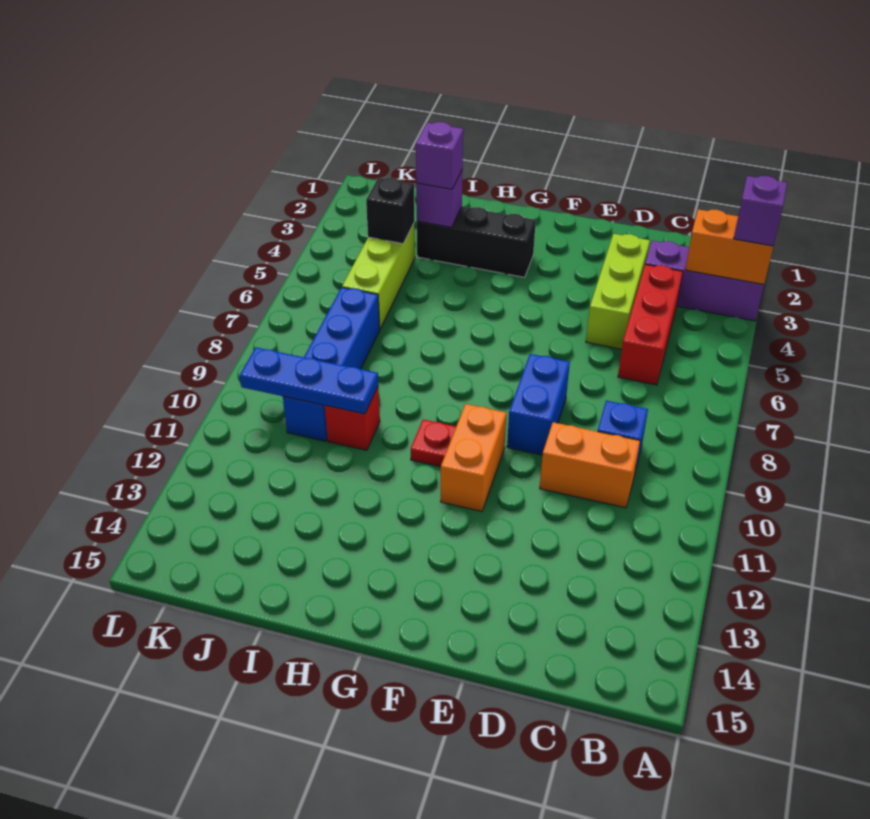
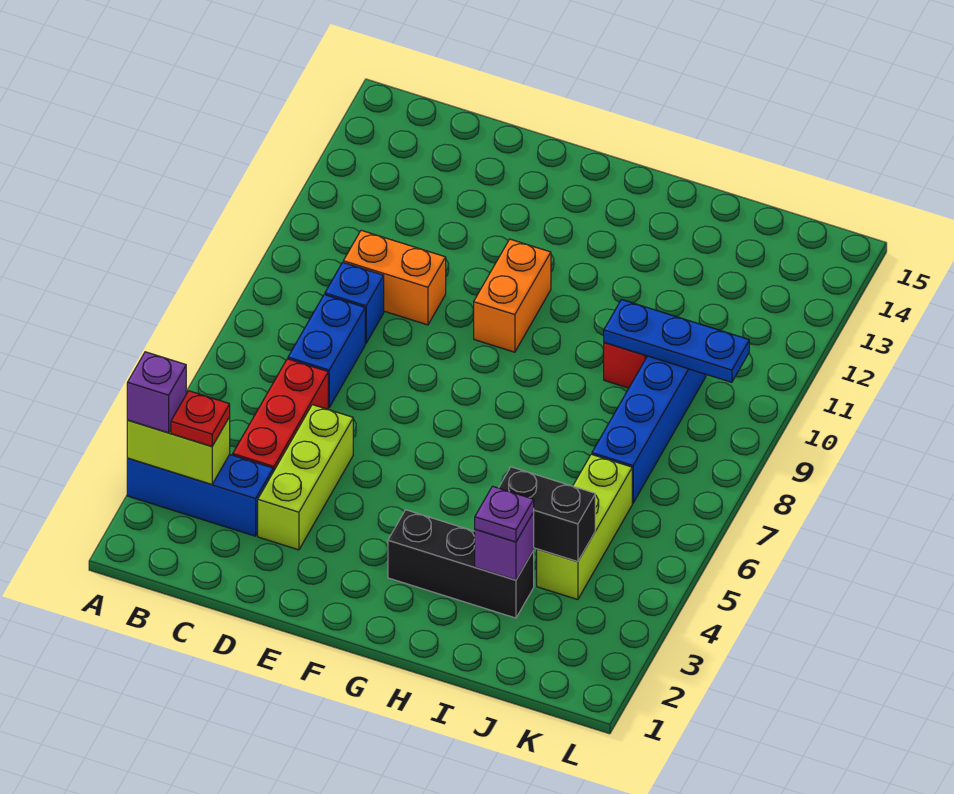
purple 1x3 brick [645,241,764,321] -> blue 1x3 brick [127,455,273,536]
orange 1x2 brick [685,209,773,284] -> lime 1x2 brick [127,417,230,485]
blue 1x2 brick [507,354,570,455] -> blue 1x2 brick moved to [288,295,365,408]
red 1x1 plate [411,419,456,467] -> red 1x1 plate moved to [171,391,230,446]
purple 1x1 brick [416,122,463,189] -> purple 1x1 plate [475,486,534,542]
black 1x1 brick [366,178,414,244] -> black 1x2 brick [499,467,595,562]

